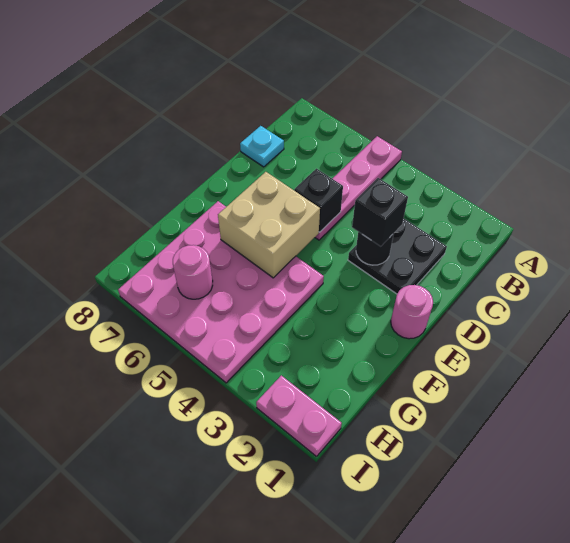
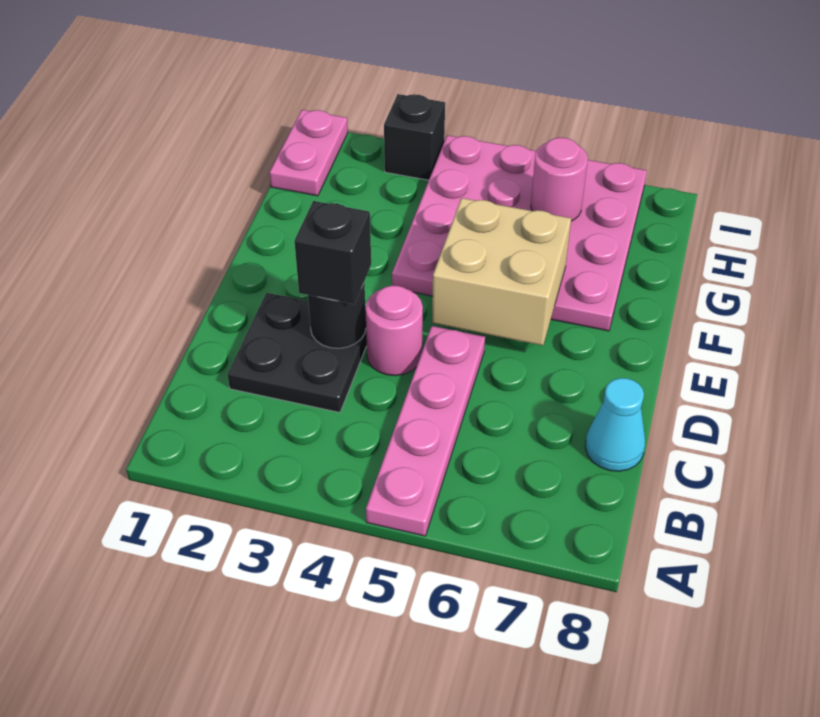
cyan 1x1 plate [240,126,284,167] -> cyan 1x1 cone [585,378,645,471]
black 1x1 brick [294,169,343,232] -> black 1x1 brick moved to [384,94,445,180]
pink 1x1 round brick [391,285,433,339] -> pink 1x1 round brick moved to [365,285,423,376]
pink 1x2 plate [256,375,342,456] -> pink 1x2 plate turned to [270,110,348,196]

